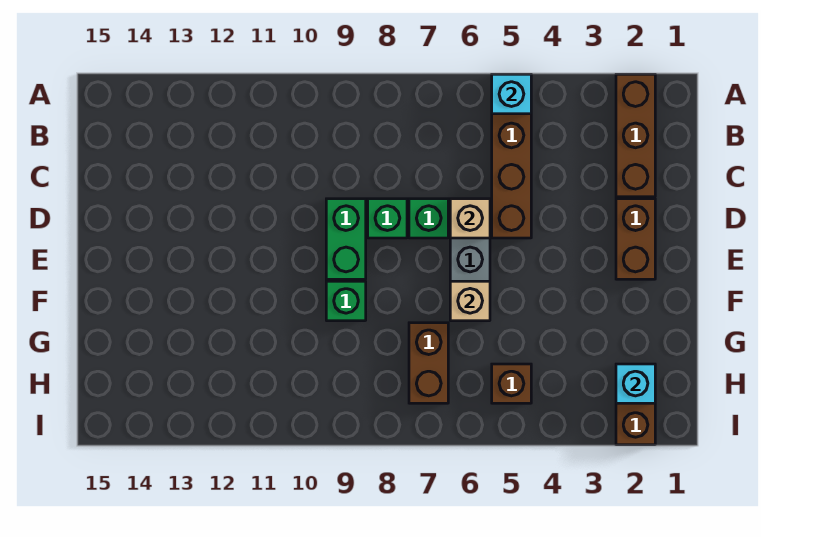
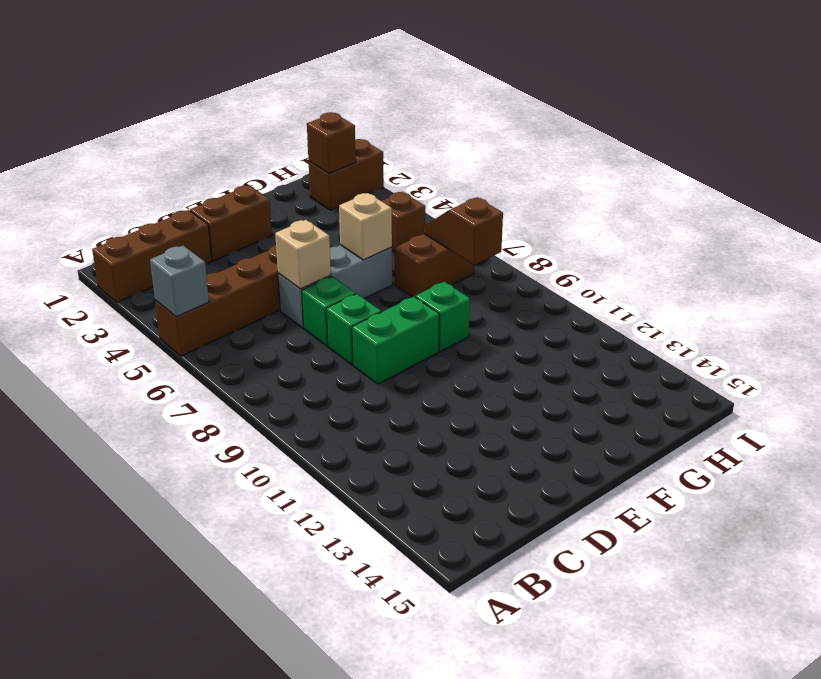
cyan 1x1 brick [492,74,531,114] -> grey 1x1 brick [150,246,209,317]
cyan 1x1 brick [616,364,655,403] -> brown 1x1 brick [307,112,356,174]
none -> brown 1x2 slope [424,197,503,265]

